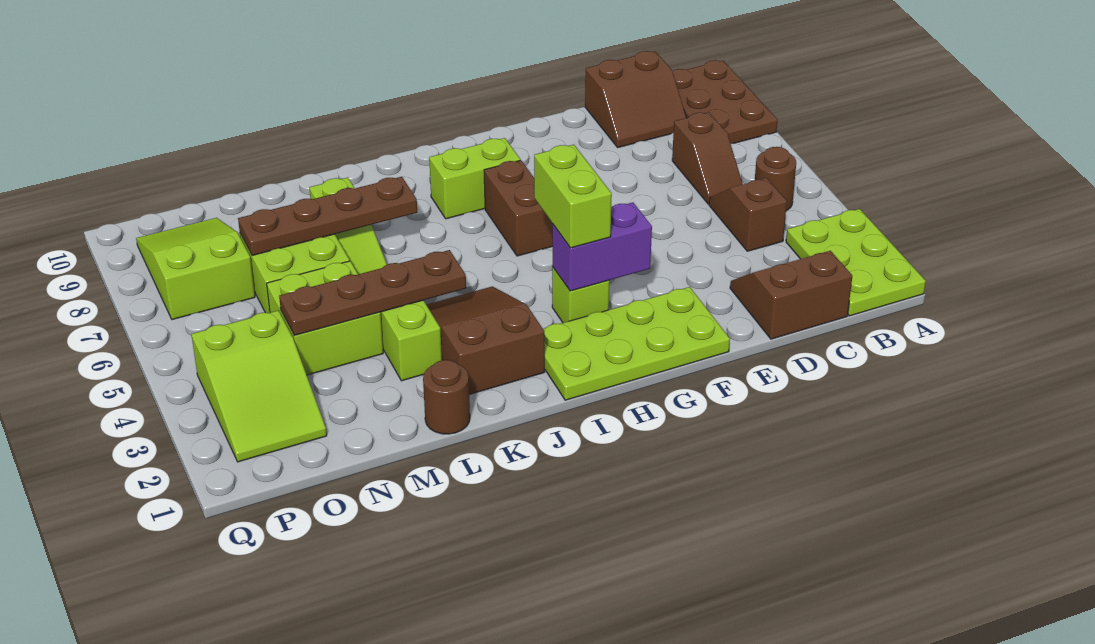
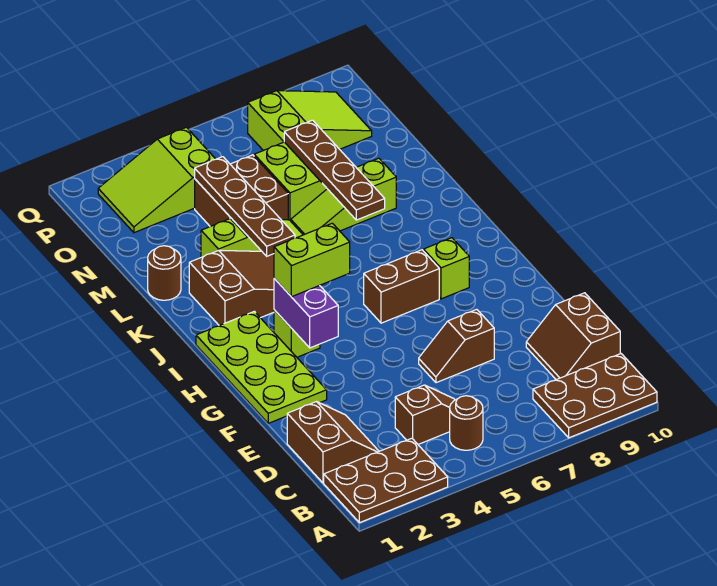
lime 2x3 plate [786,209,926,316] -> brown 2x3 plate [324,438,448,523]
brown 1x2 slope [672,112,743,204] -> brown 1x2 slope moved to [419,309,494,383]
lime 1x2 brick [429,138,520,219] -> lime 1x1 brick [424,238,469,299]
lime 2x2 brick [267,261,383,375] -> brown 2x2 brick [195,155,288,226]

